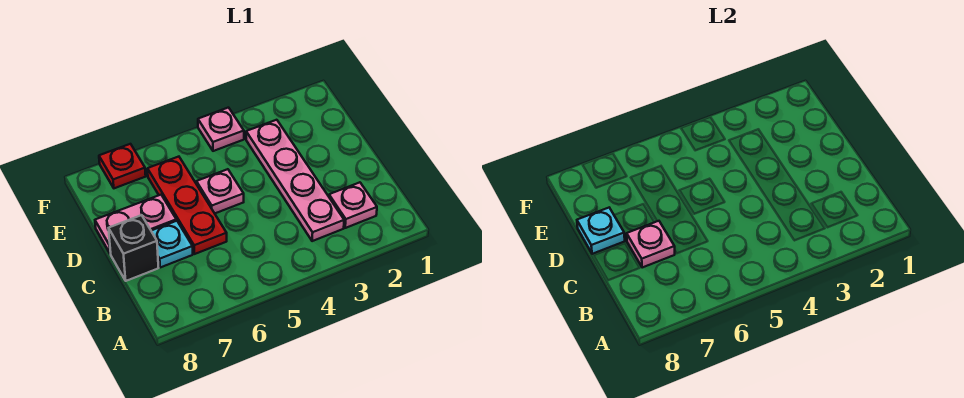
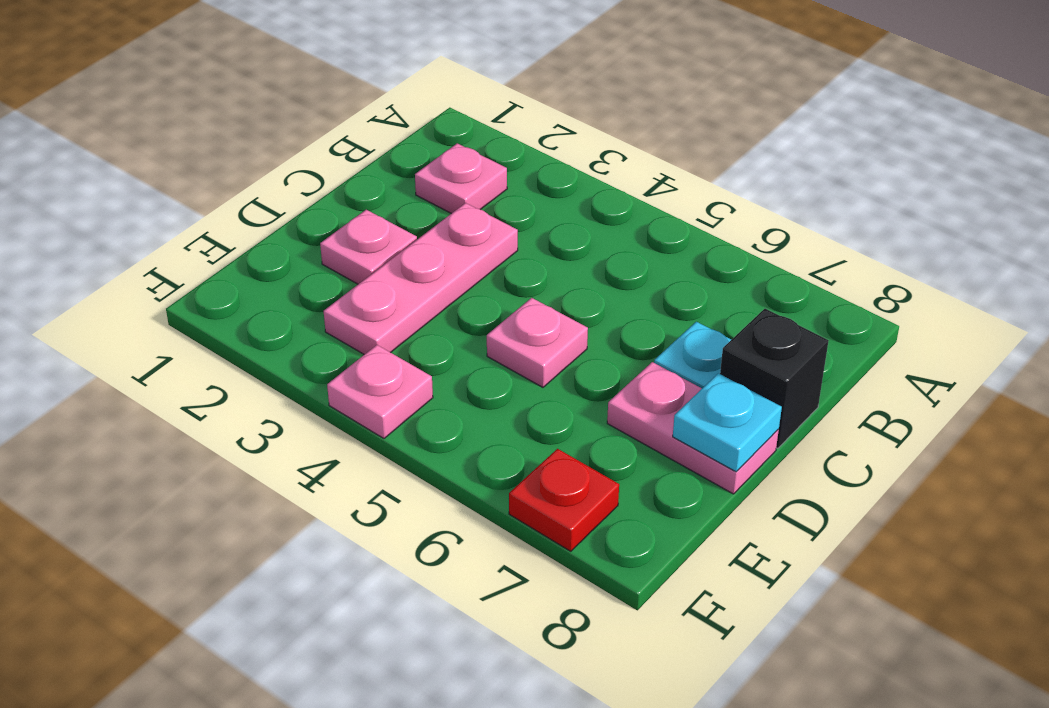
pink 1x4 plate [246,120,344,241] -> pink 1x3 plate [324,203,518,355]
red 1x3 plate [148,157,227,254] -> none
pink 1x1 plate [627,221,675,268] -> pink 1x1 plate moved to [320,210,417,284]

